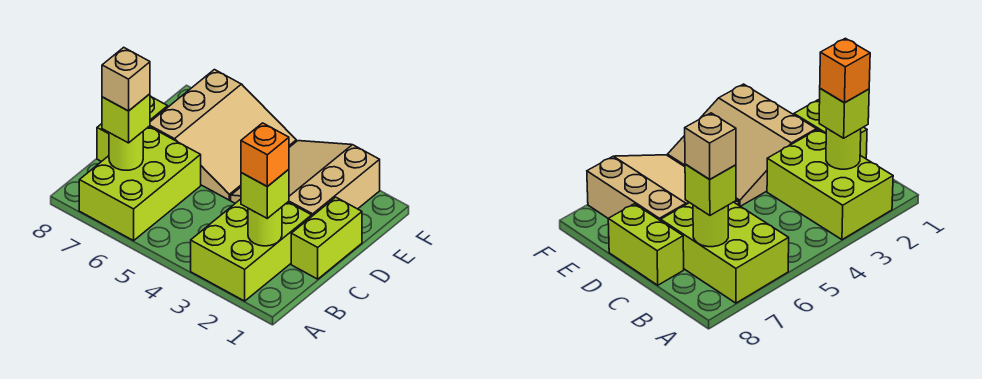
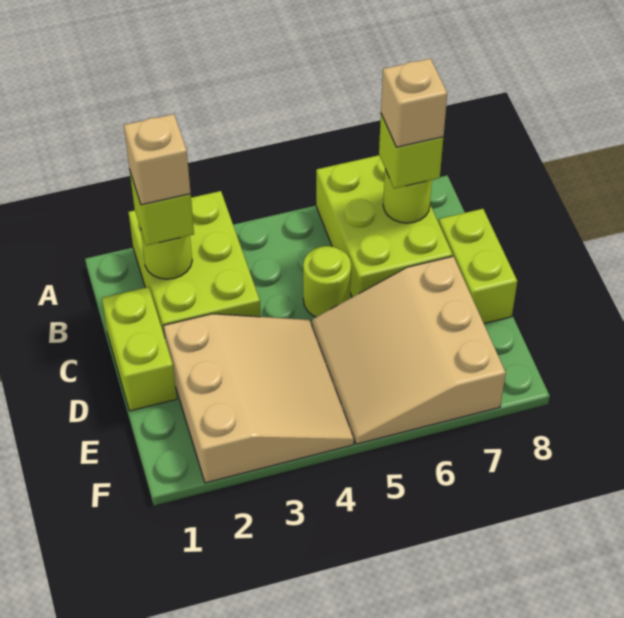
orange 1x1 brick [241,123,289,187] -> tan 1x1 brick [124,114,191,205]
none -> lime 1x1 round brick [303,246,351,317]

